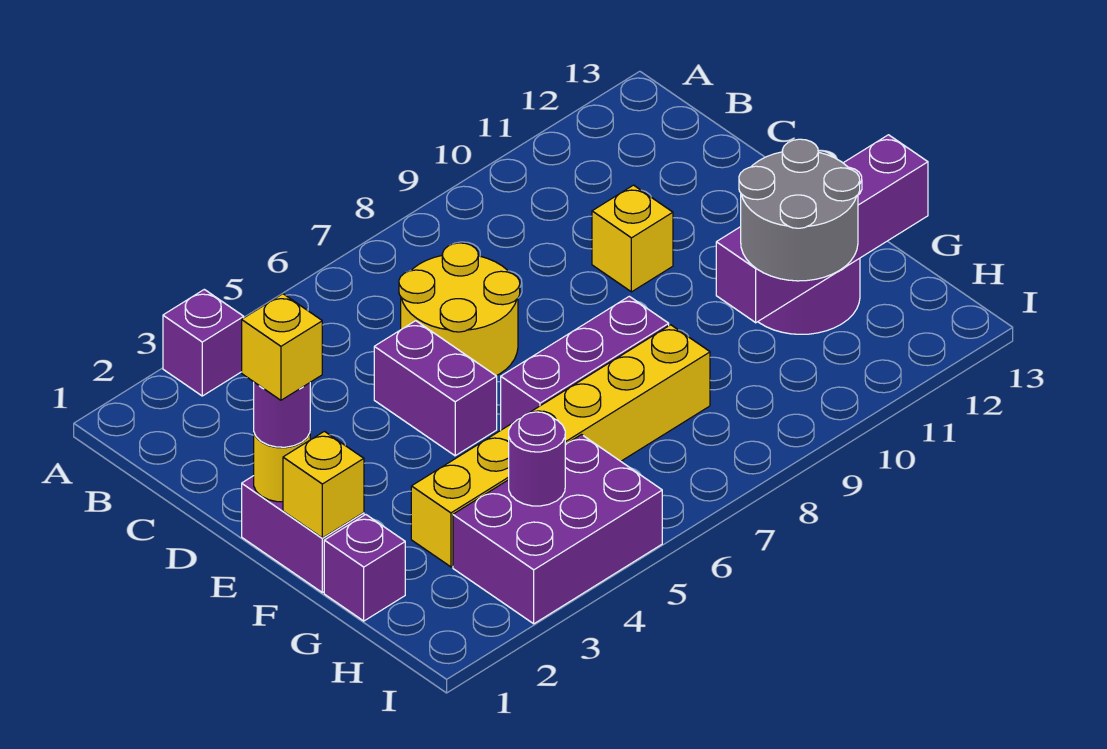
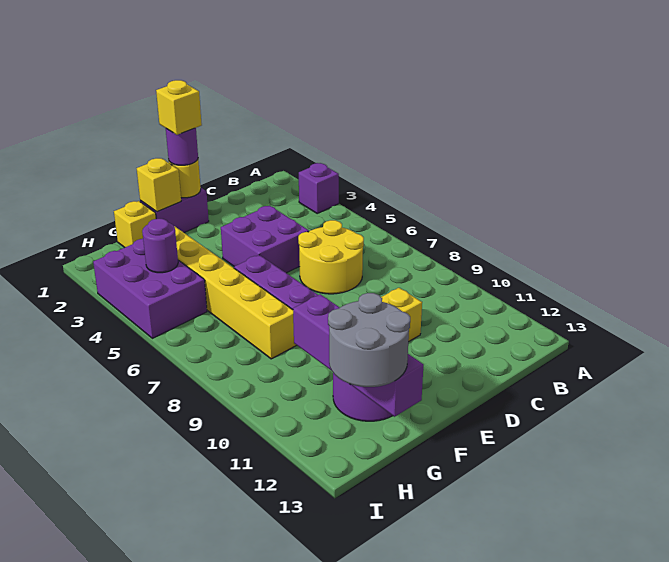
purple 1x2 brick [374,321,497,456] -> purple 2x2 brick [221,206,309,273]
purple 1x1 brick [324,515,405,621] -> yellow 1x1 brick [114,201,156,248]
grey 2x2 round brick [739,139,860,281] -> grey 2x2 round brick moved to [328,293,410,387]

